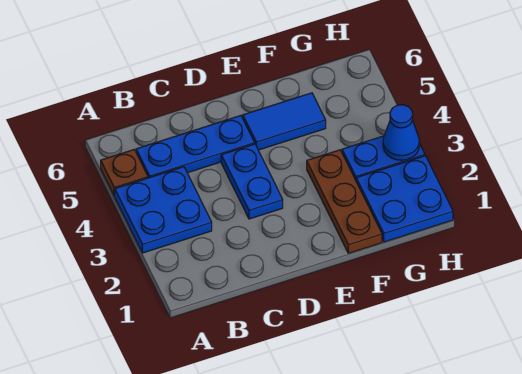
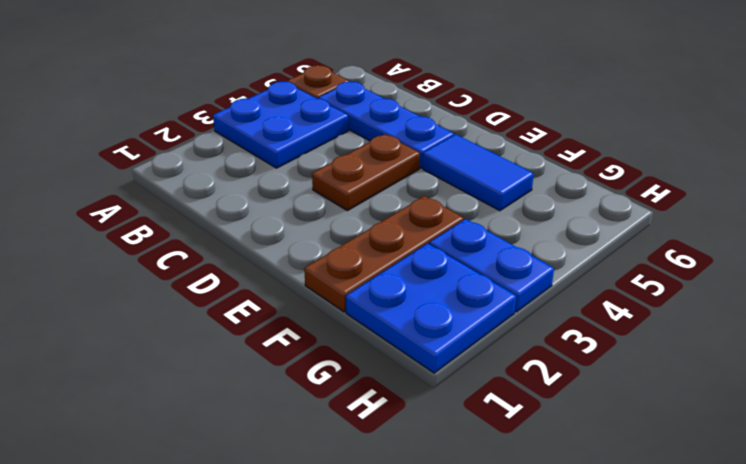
blue 1x2 plate [221,144,283,219] -> brown 1x2 plate [312,134,420,211]
blue 1x1 cone [383,105,419,160] -> none

